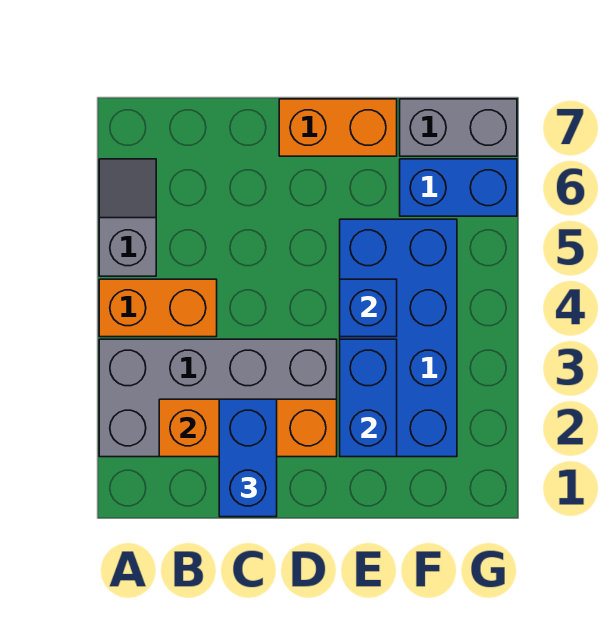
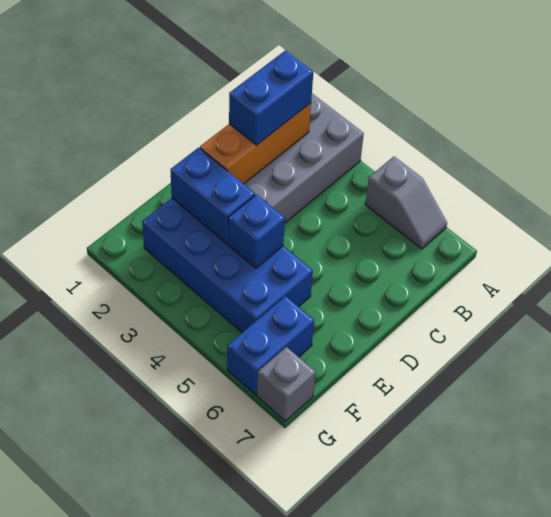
orange 1x2 brick [99,279,217,337] -> none
blue 1x2 brick [219,399,277,517] -> blue 1x2 brick turned to [229,50,313,145]
orange 1x2 brick [279,99,397,156] -> none
grey 1x2 brick [400,99,517,156] -> grey 1x1 brick [257,347,316,421]

